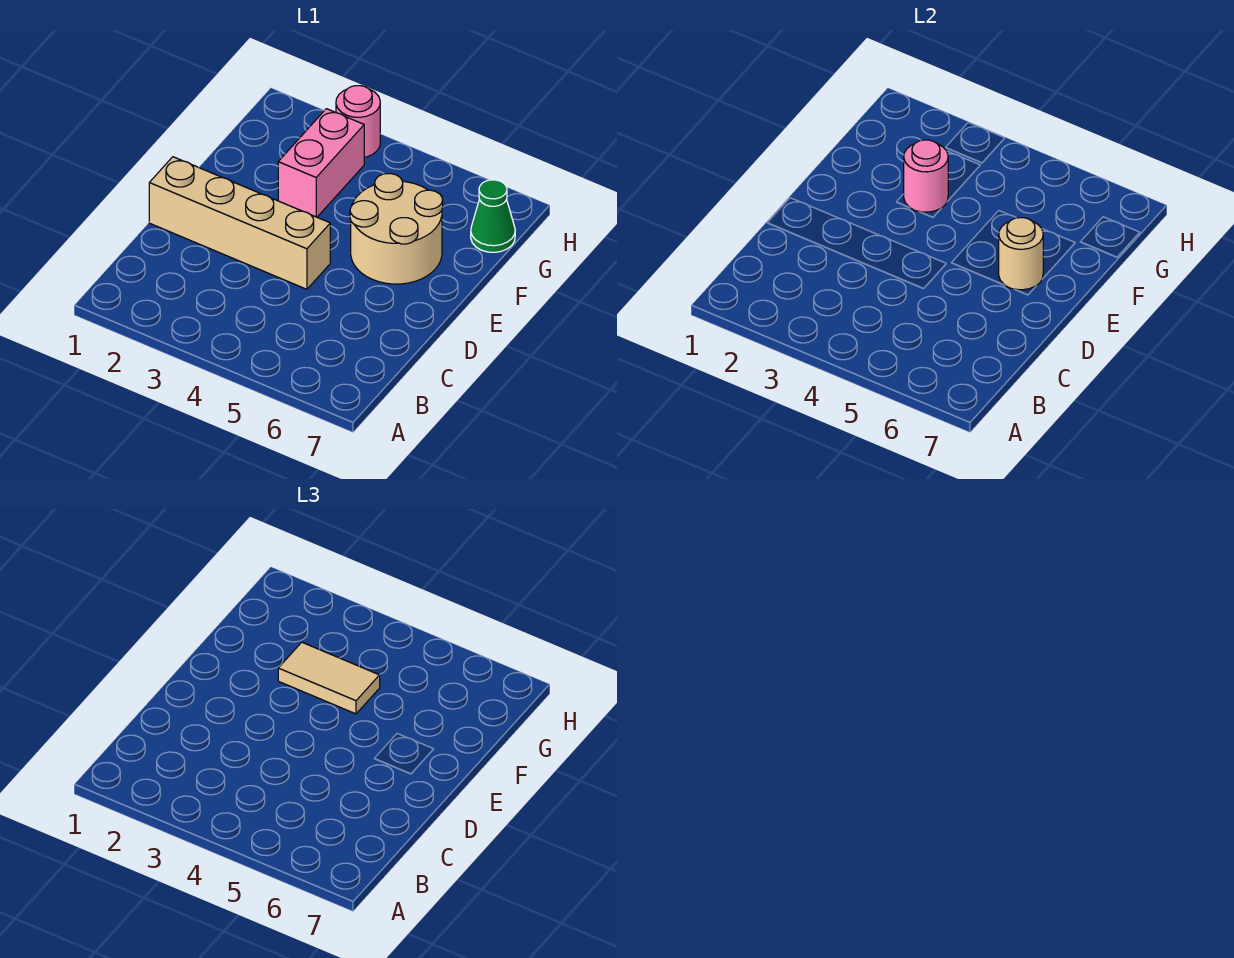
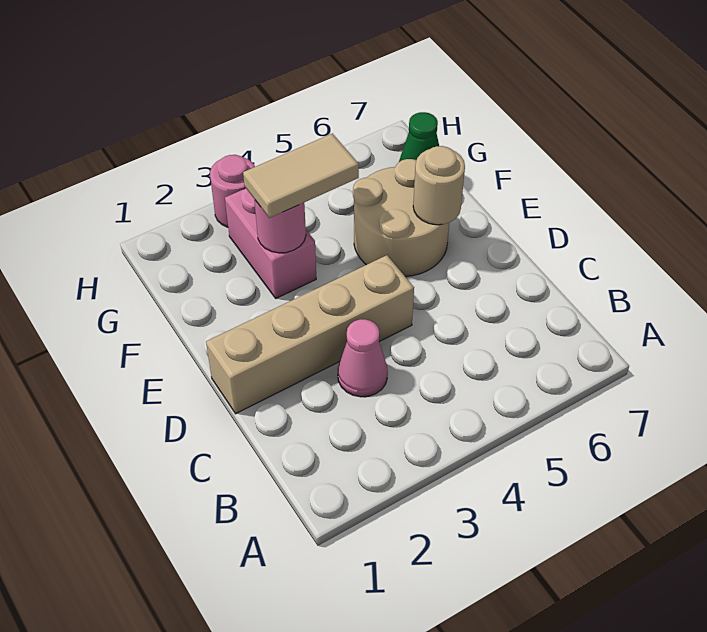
none -> pink 1x1 cone [338,319,388,397]

